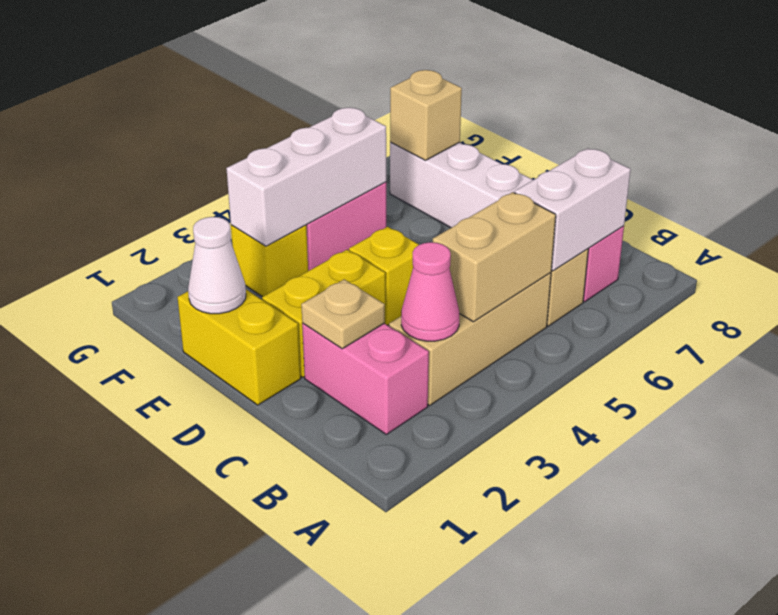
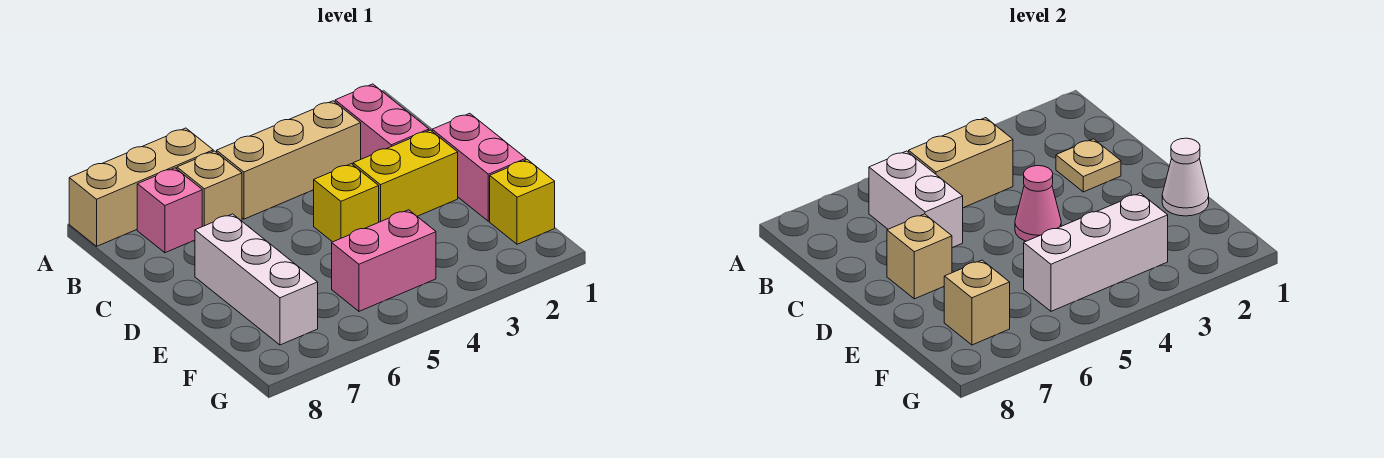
none -> tan 1x3 brick [69,128,213,246]
pink 1x1 cone [401,242,459,341] -> pink 1x1 cone moved to [1015,166,1061,241]
white 1x2 brick [515,149,631,271] -> white 1x2 brick turned to [869,151,963,248]
yellow 1x2 brick [177,290,301,405] -> pink 1x2 brick [432,113,526,221]
none -> tan 1x1 brick [887,214,952,299]
yellow 1x1 brick [231,225,308,297] -> yellow 1x1 brick moved to [490,160,555,244]

